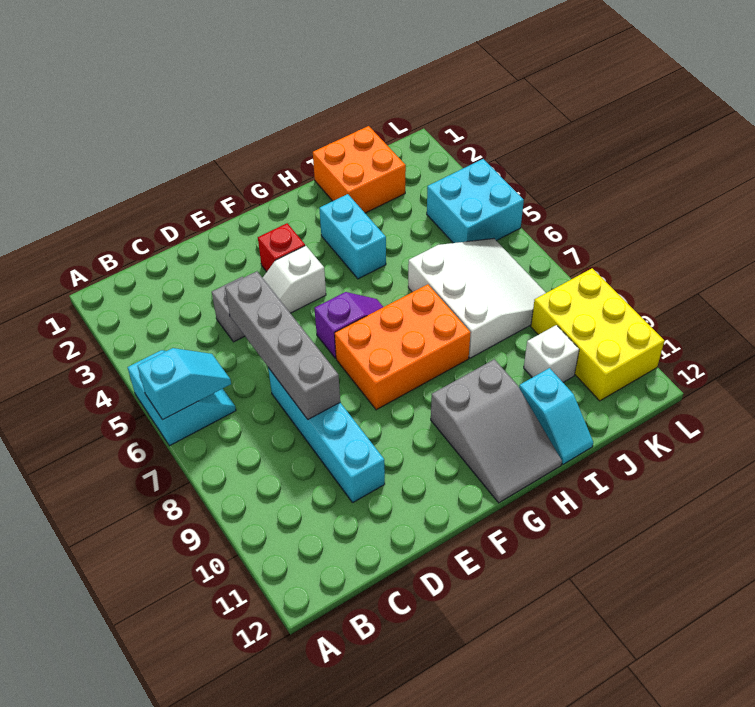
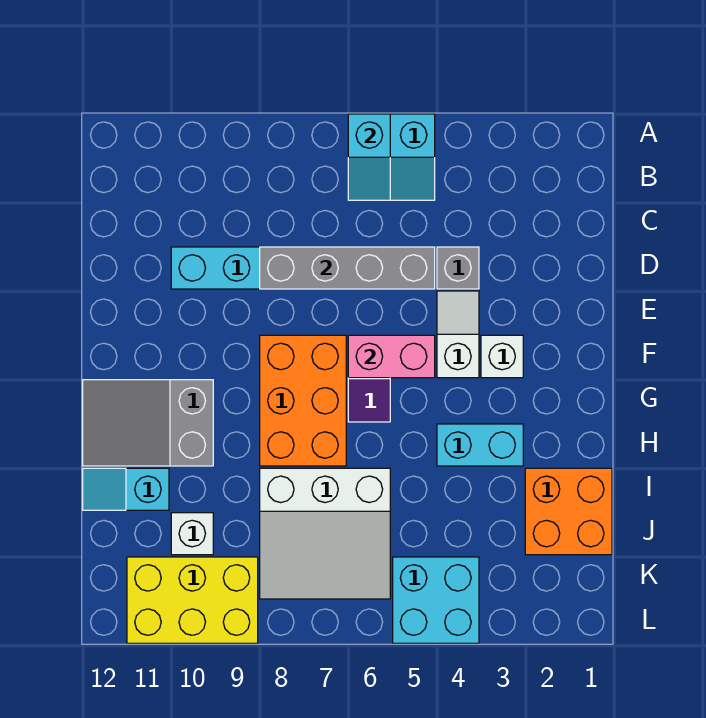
red 1x1 brick [258,223,305,272] -> white 1x1 brick [481,335,523,378]
none -> pink 1x2 brick [348,335,435,378]

